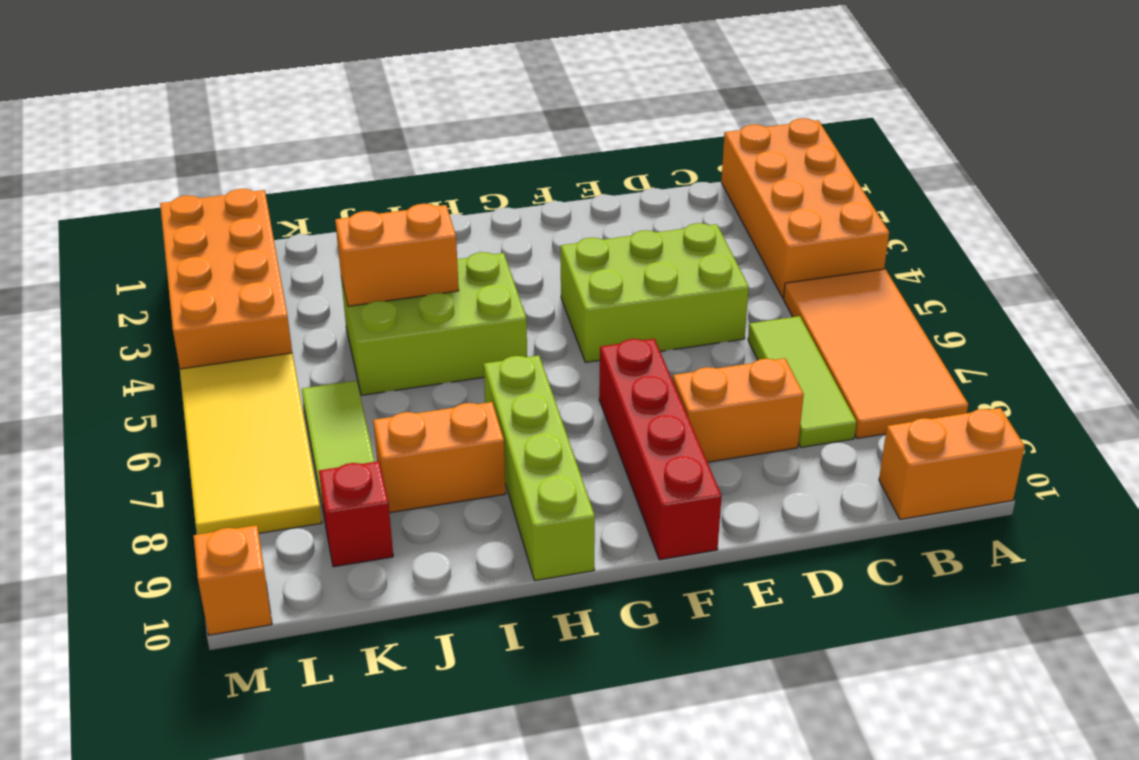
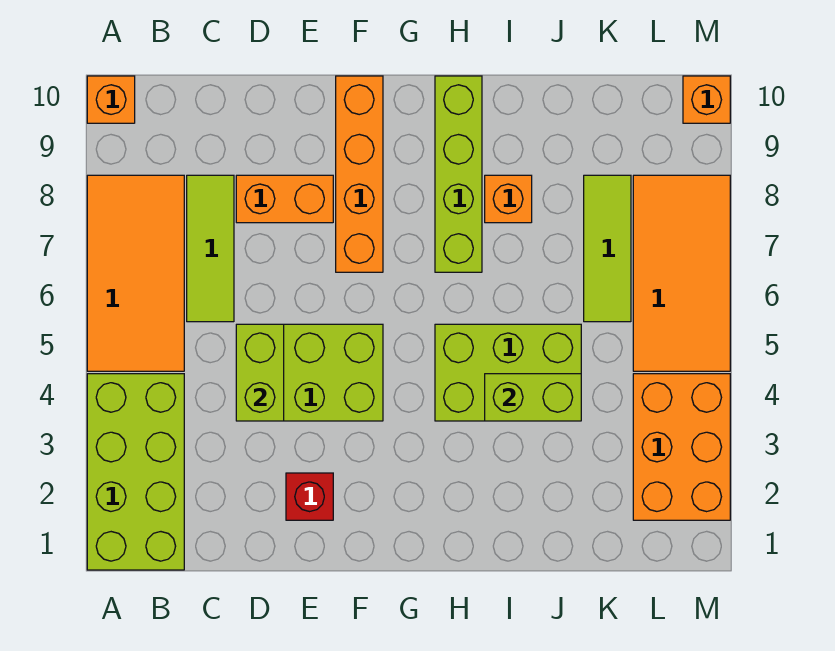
orange 2x4 brick [721,118,889,298] -> lime 2x4 brick [87,374,184,570]
orange 1x2 brick [879,408,1025,519] -> orange 1x1 brick [87,76,135,123]
none -> lime 1x2 brick [236,324,284,421]
red 1x4 brick [599,339,722,560] -> orange 1x4 brick [336,76,383,272]
orange 1x2 brick [335,204,459,306] -> lime 1x2 brick [485,374,581,421]
orange 1x2 brick [373,402,506,513] -> orange 1x1 brick [485,175,532,223]
red 1x1 brick [319,461,393,567] -> red 1x1 brick moved to [286,473,333,520]
orange 2x4 brick [160,189,292,369] -> orange 2x3 brick [633,374,730,520]
yellow 2x4 tile [180,353,322,535] -> orange 2x4 tile [633,175,730,371]

